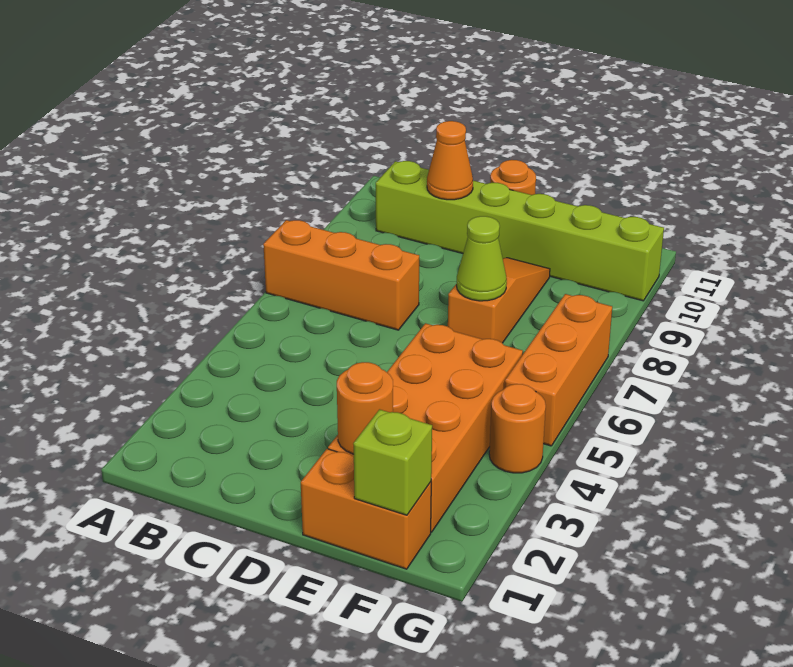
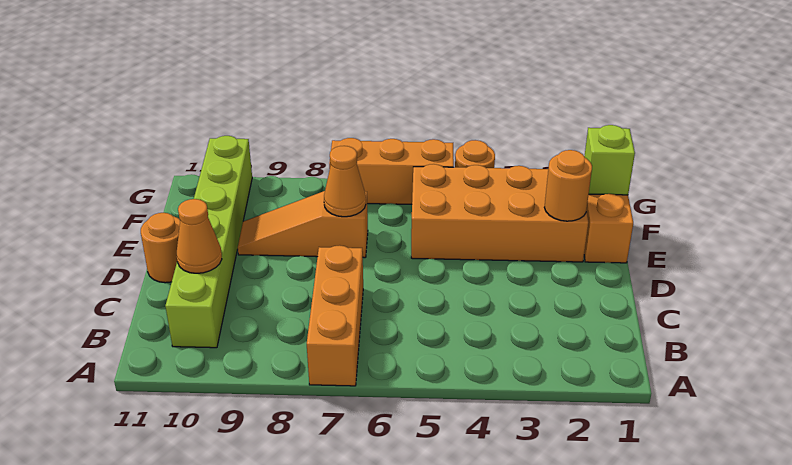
lime 1x1 cone [457,216,507,301] -> orange 1x1 cone [324,146,366,217]

